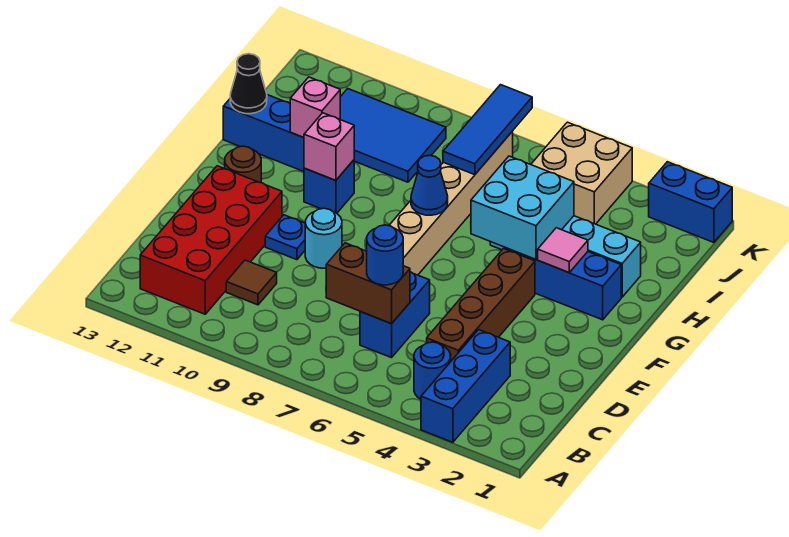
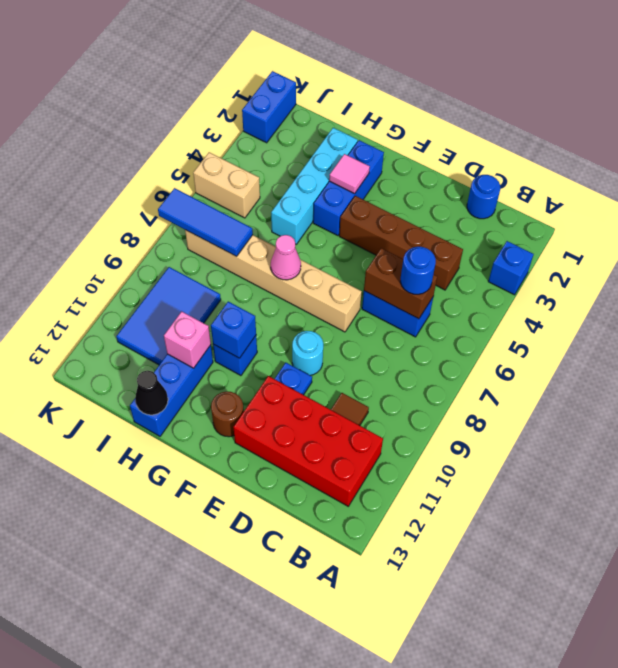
blue 1x3 brick [421,330,510,442] -> blue 1x1 brick [488,241,534,295]
blue 1x1 round brick [414,342,451,399] -> blue 1x1 round brick moved to [467,175,500,219]
brown 1x2 brick [326,243,410,324] -> brown 1x2 brick turned to [364,248,437,319]
cyan 2x2 brick [471,156,574,259] -> none
blue 1x1 cone [411,155,448,215] -> pink 1x1 cone [271,235,301,280]
pink 1x1 brick [304,113,354,180] -> blue 1x1 brick [211,302,256,358]
tan 2x2 brick [531,122,632,224] -> tan 1x2 brick [193,152,260,218]

